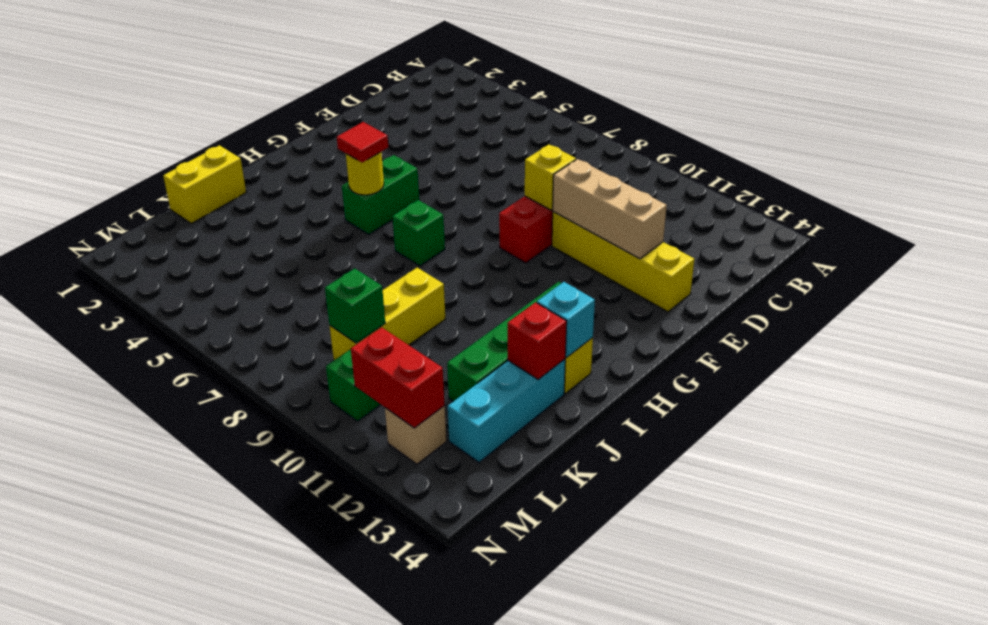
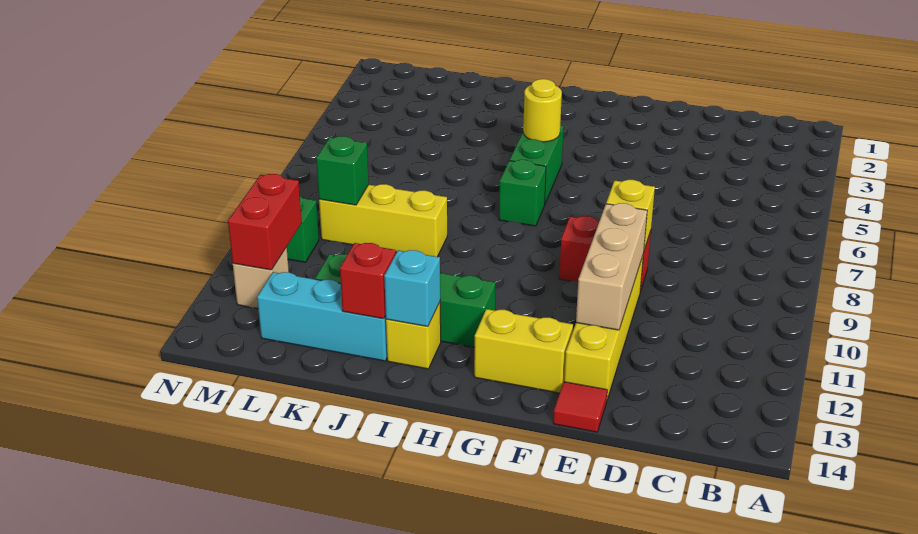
green 1x2 brick [342,155,419,234] -> green 1x2 brick turned to [510,126,564,203]
red 1x1 tile [337,122,388,163] -> red 1x1 tile moved to [553,382,607,432]
yellow 1x2 brick [163,145,246,224] -> yellow 1x2 brick moved to [474,309,573,393]

